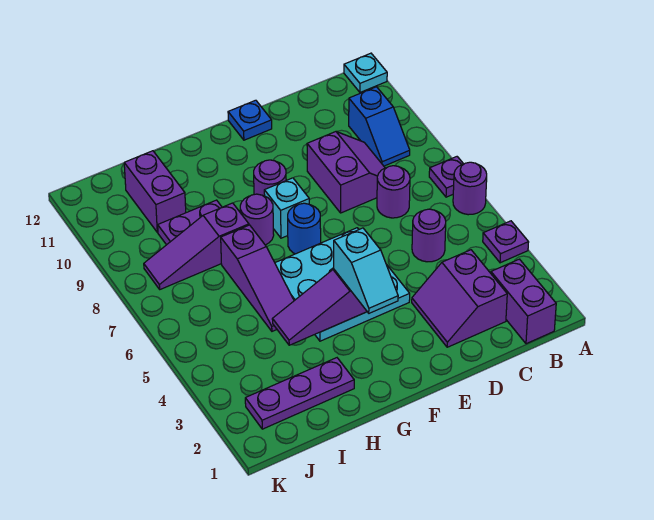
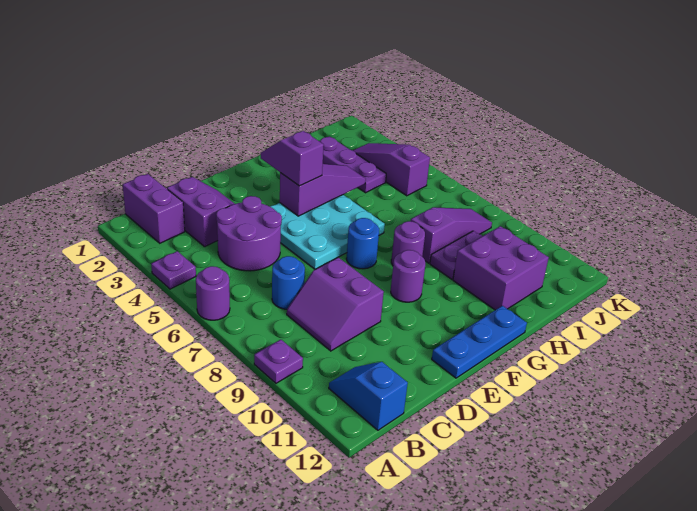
purple 1x1 plate [429,157,463,197] -> purple 1x1 plate moved to [254,340,303,383]
cyan 1x1 plate [344,53,387,92] -> none
blue 1x2 slope [349,87,410,166] -> blue 1x2 slope moved to [329,362,408,430]
purple 1x1 round brick [412,209,446,262] -> purple 2x2 round brick [216,196,282,271]
purple 1x1 round brick [377,166,410,218] -> blue 1x1 round brick [272,256,305,309]
blue 1x1 plate [228,100,272,140] -> blue 1x3 plate [432,306,527,378]
cyan 1x2 slope [334,228,398,313] -> purple 1x2 slope [261,131,324,186]
cyan 1x1 brick [264,178,309,238] -> none
purple 1x3 plate [245,358,354,429] -> purple 1x3 plate turned to [319,136,386,193]
purple 1x3 slope [221,225,294,331] -> purple 1x3 slope moved to [353,143,430,196]
purple 1x2 brick [124,151,186,232] -> purple 2x2 brick [453,226,549,310]

